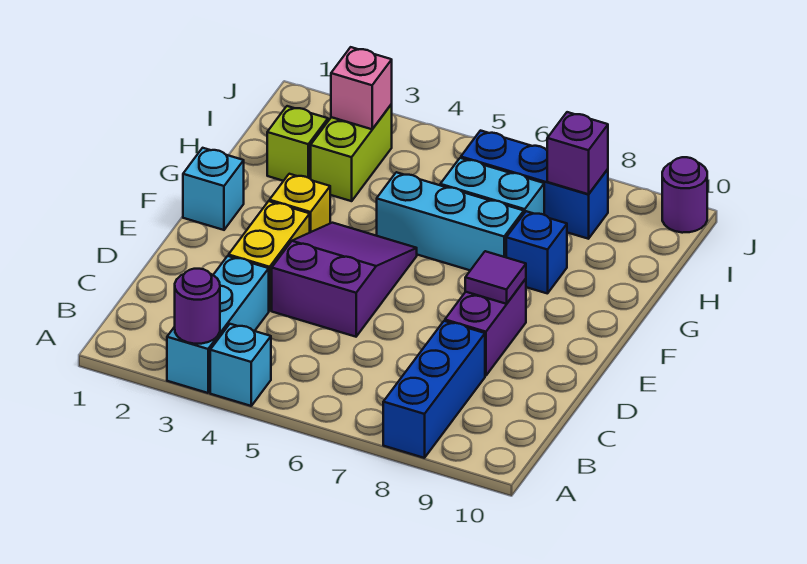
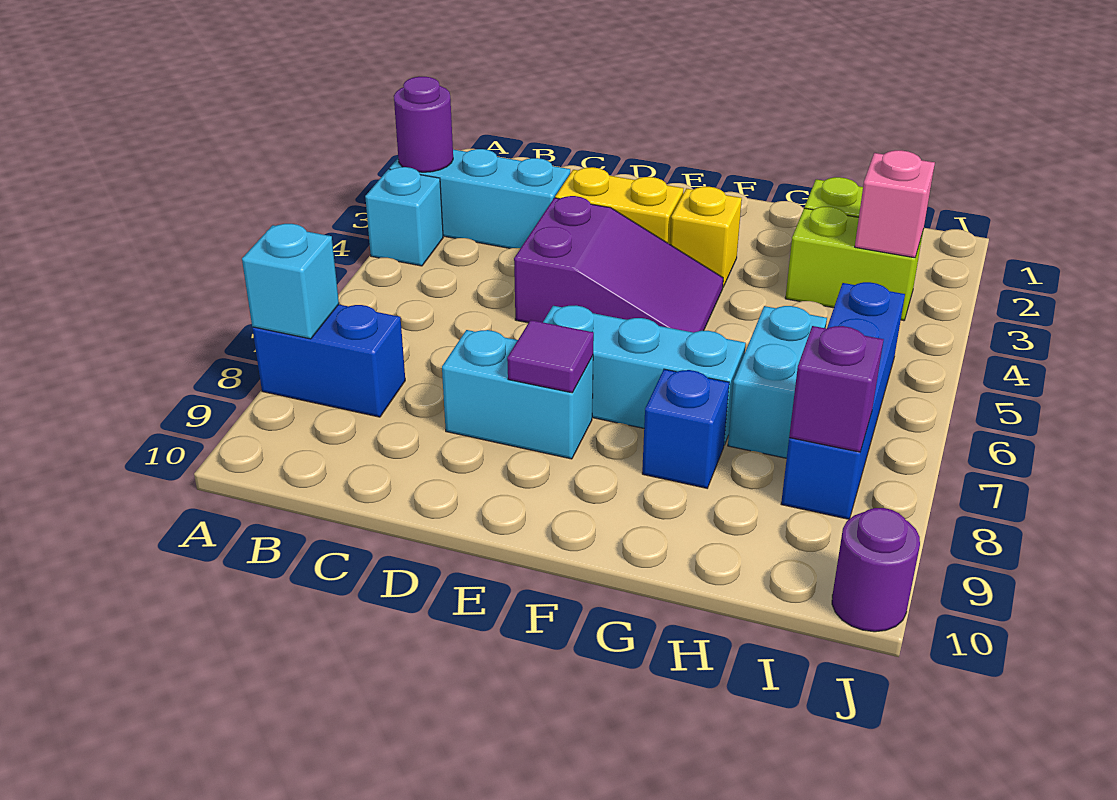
blue 1x3 brick [383,321,485,458] -> blue 1x2 brick [252,304,405,417]
purple 1x2 brick [445,279,526,376] -> cyan 1x2 brick [442,330,593,459]
cyan 1x1 brick [183,148,244,230] -> cyan 1x1 brick moved to [242,224,339,339]
cyan 1x3 brick [377,172,524,270] -> cyan 1x3 brick turned to [543,305,746,445]
blue 1x3 brick [461,131,608,239] -> blue 1x4 brick [781,282,905,519]

